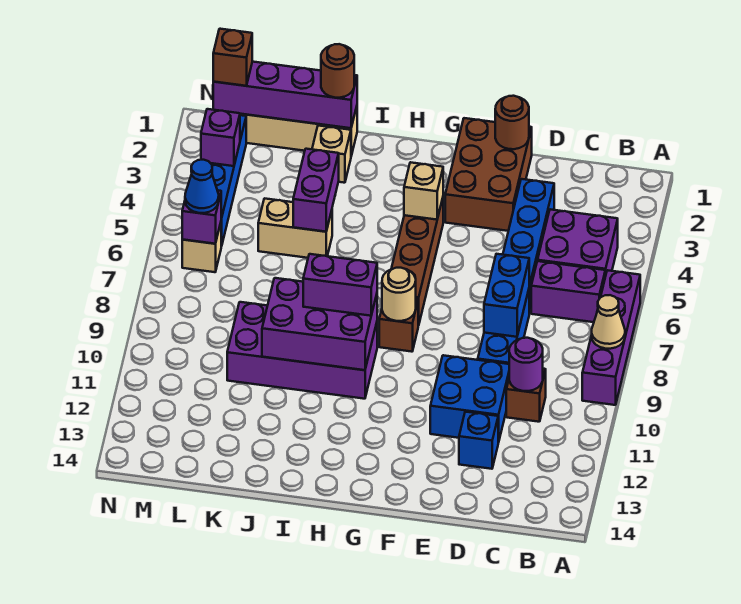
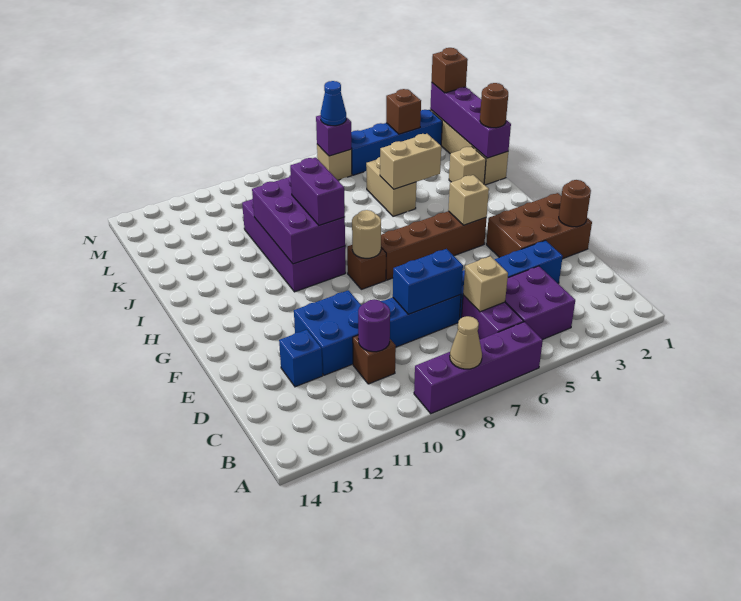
none -> tan 1x1 brick [463,256,508,312]
purple 1x2 brick [293,149,339,232] -> tan 1x2 brick [380,134,441,189]
purple 1x1 brick [201,109,240,166] -> brown 1x1 brick [386,89,421,134]

